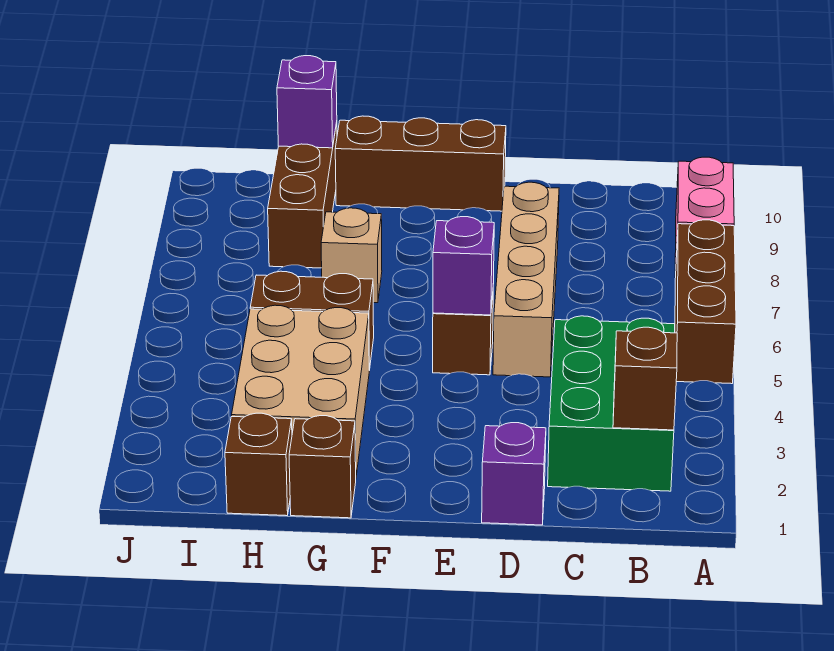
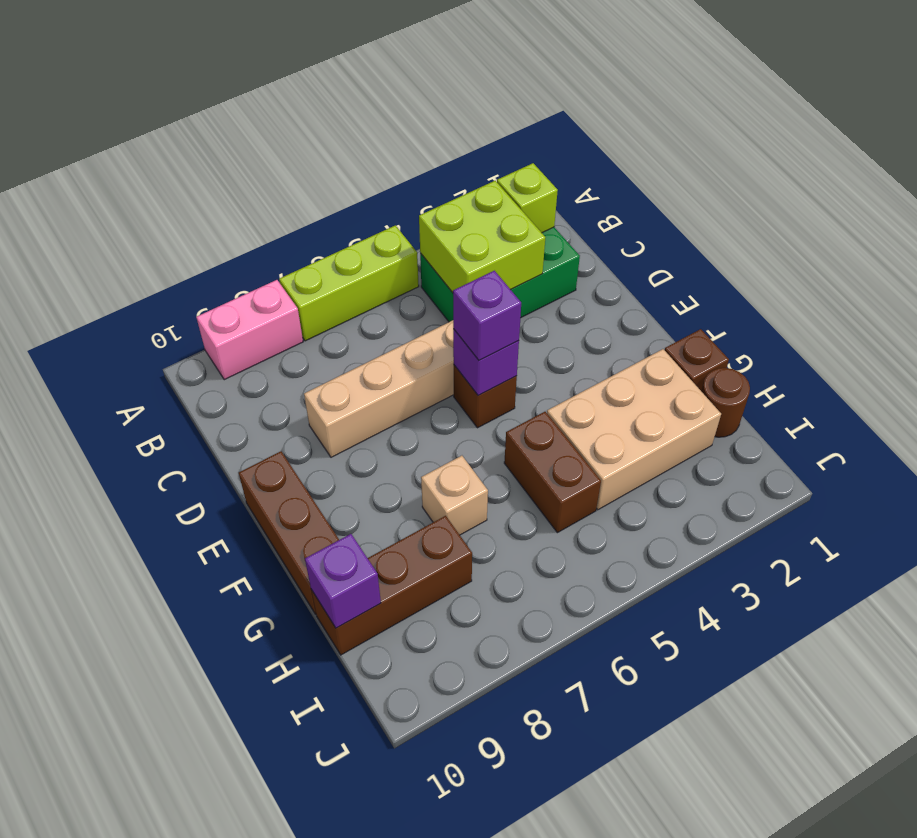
brown 1x3 brick [675,220,736,384] -> lime 1x3 brick [279,225,419,341]
brown 1x1 brick [613,327,677,430] -> lime 1x1 brick [497,163,558,233]
none -> lime 2x2 brick [419,181,545,293]
purple 1x1 brick [482,423,546,525] -> purple 1x1 brick moved to [453,271,521,360]
brown 1x1 brick [225,413,292,516] -> brown 1x1 round brick [701,368,750,437]

